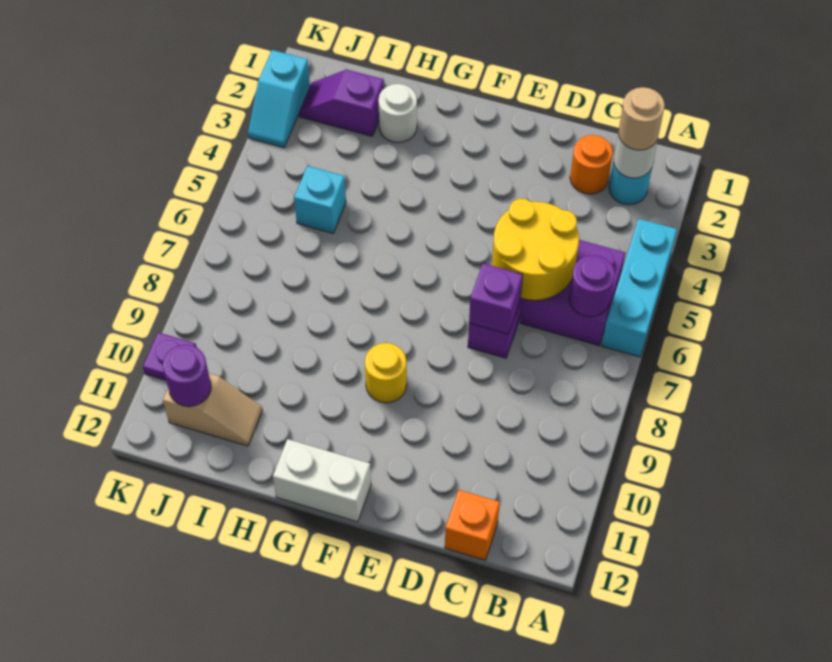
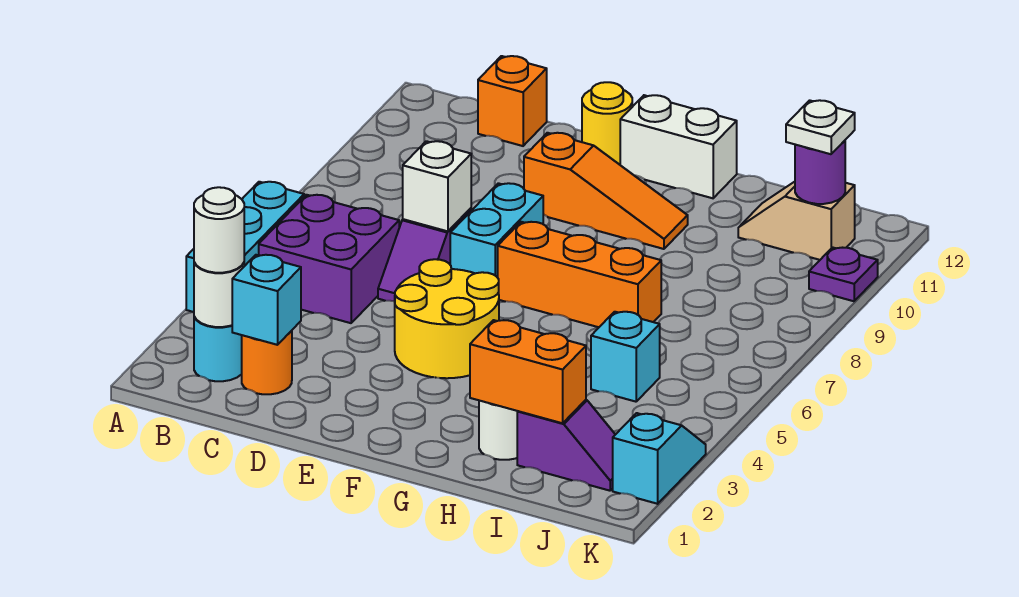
tan 1x1 round brick [618,87,665,150] -> white 1x1 round brick [194,187,244,273]
purple 1x1 round brick [569,255,615,317] -> none
none -> cyan 1x1 brick [232,255,301,345]
yellow 2x2 round brick [492,199,579,300] -> yellow 2x2 round brick moved to [395,259,499,378]
purple 1x1 brick [469,263,523,334] -> white 1x1 brick [403,141,471,231]
none -> cyan 1x2 brick [450,183,543,278]
none -> orange 1x3 slope [524,133,688,249]
none -> orange 1x3 brick [498,222,661,327]
yellow 1x1 round brick [365,343,407,403] -> yellow 1x1 round brick moved to [582,82,632,165]
none -> orange 1x2 brick [470,320,586,423]
none -> white 1x1 plate [786,100,855,154]

